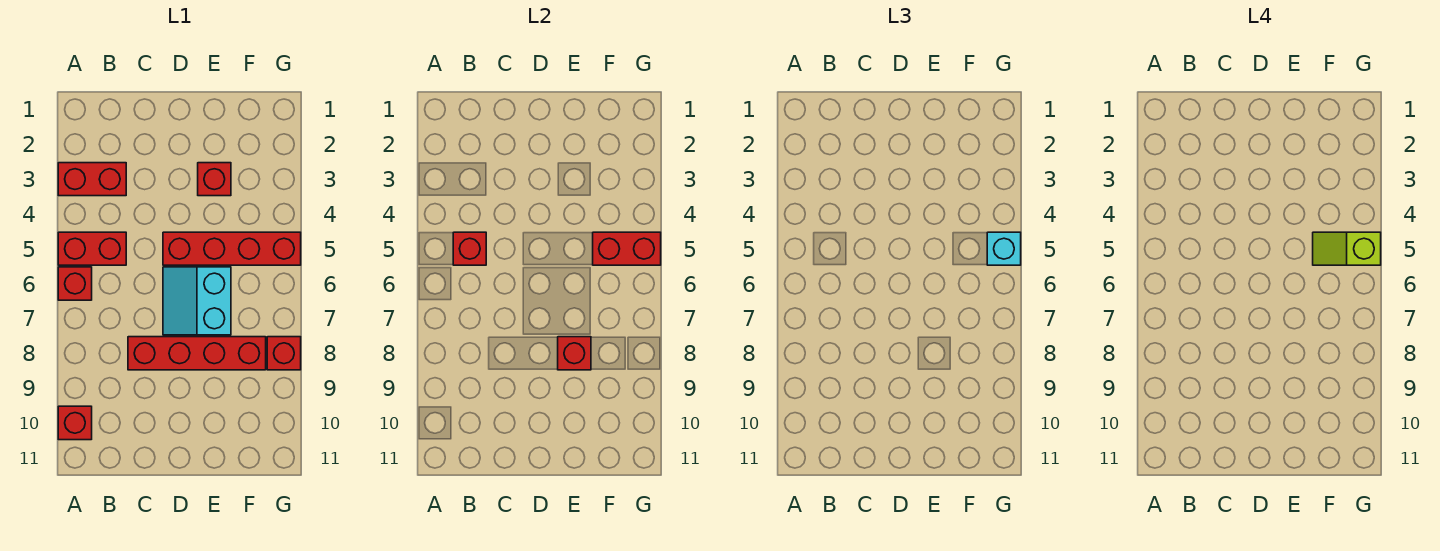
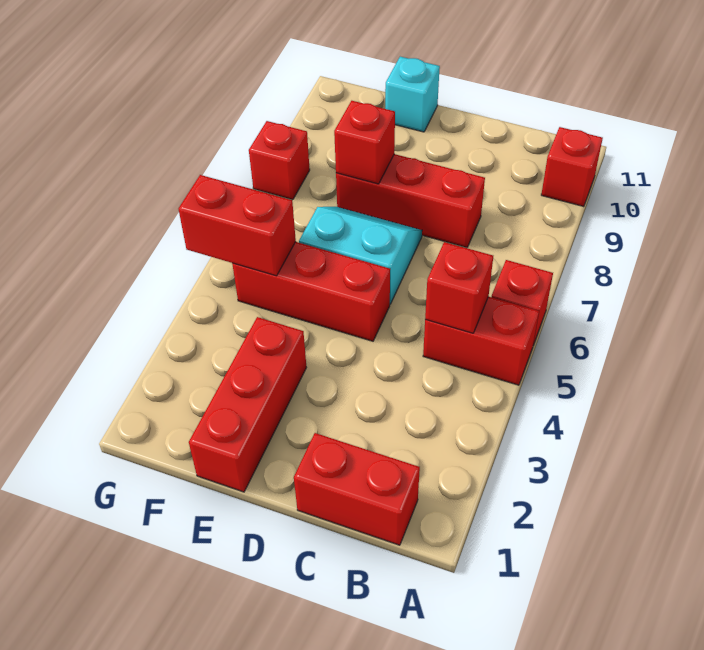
red 1x2 brick [58,163,126,196] -> red 1x2 brick moved to [294,433,420,545]
red 1x4 brick [128,337,266,370] -> red 1x3 brick [336,154,485,247]
red 1x4 brick [163,232,301,265] -> red 1x3 brick [232,242,390,341]
cyan 2x2 slope [163,267,231,335] -> cyan 2x2 slope turned to [299,207,422,304]
red 1x1 brick [198,163,231,196] -> red 1x3 brick [189,317,306,492]
lime 1x2 slope [1313,232,1381,265] -> none
cyan 1x1 brick [987,232,1021,265] -> cyan 1x1 brick moved to [385,57,440,132]

